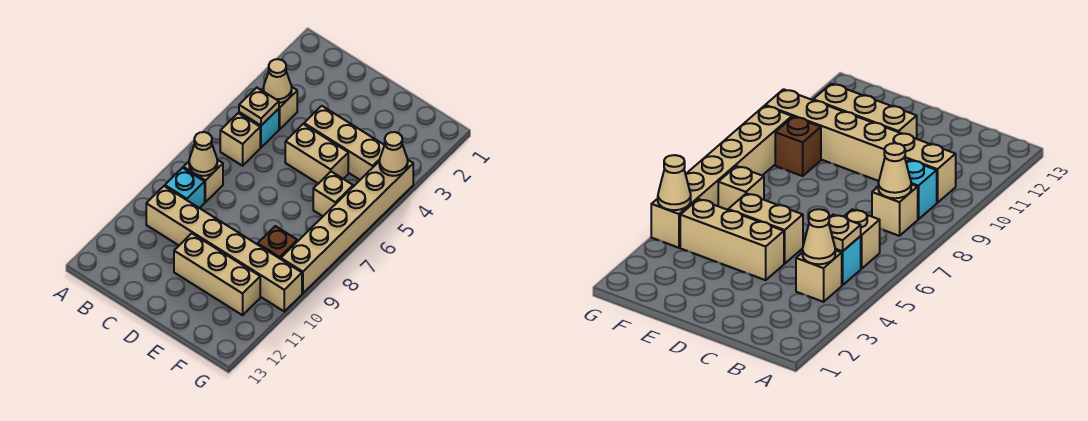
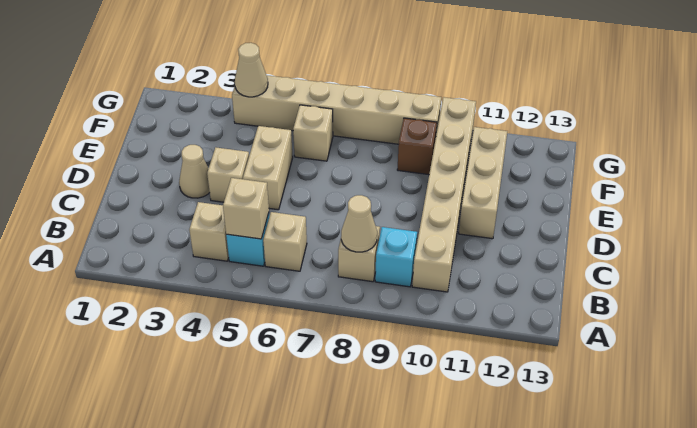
tan 1x1 cone [263,59,292,103] -> tan 1x1 cone moved to [179,145,210,198]
tan 1x1 plate [239,88,279,125] -> tan 1x1 brick [223,178,269,239]
tan 1x3 brick [304,106,384,180] -> tan 1x1 brick [207,147,249,202]

